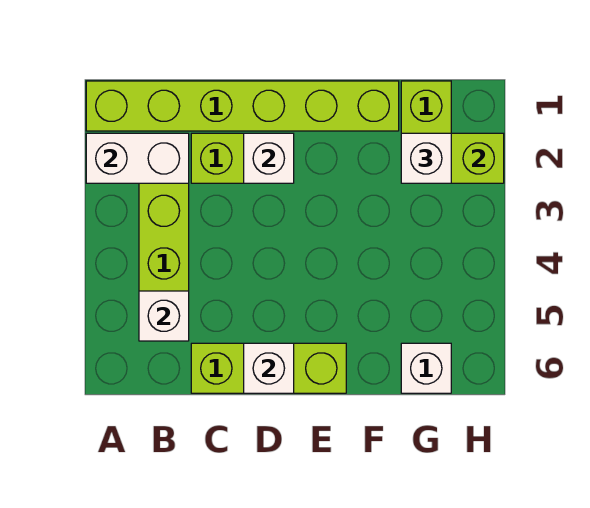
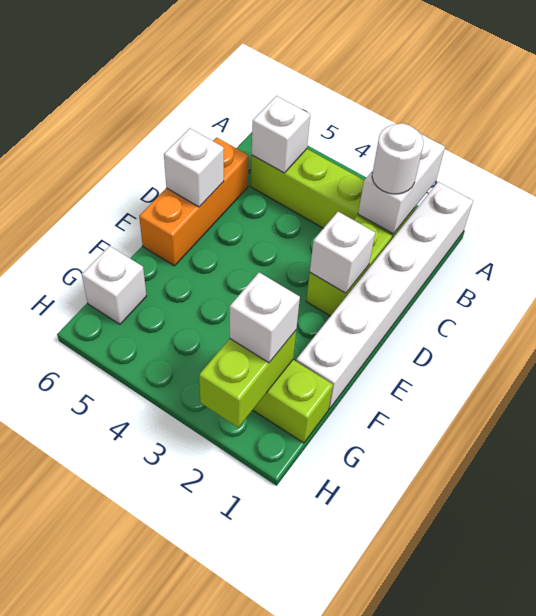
lime 1x6 brick [86,81,399,131] -> white 1x6 brick [296,182,473,409]
none -> white 1x1 round brick [372,123,424,194]
lime 1x3 brick [191,343,346,393] -> orange 1x3 brick [139,137,249,266]

